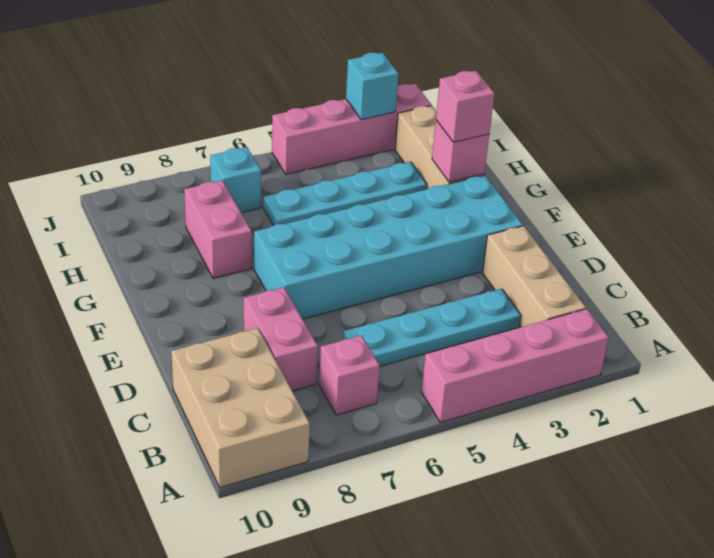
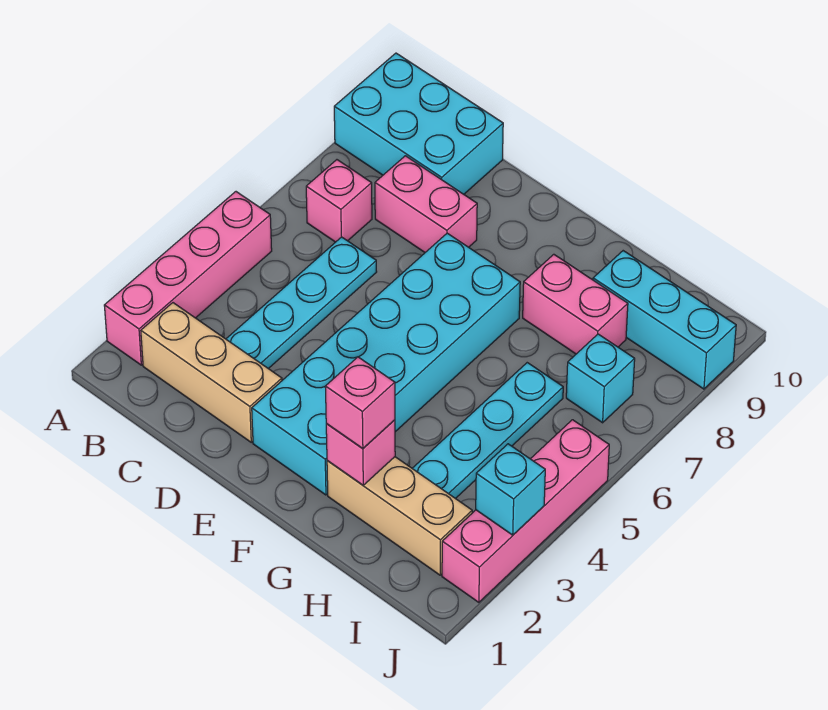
tan 2x3 brick [171,328,310,488] -> cyan 2x3 brick [334,53,503,194]
none -> cyan 1x3 brick [593,251,736,389]

